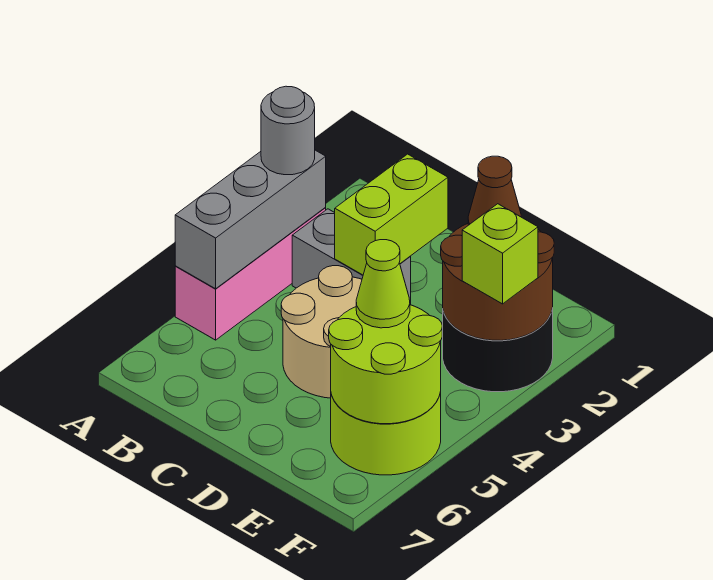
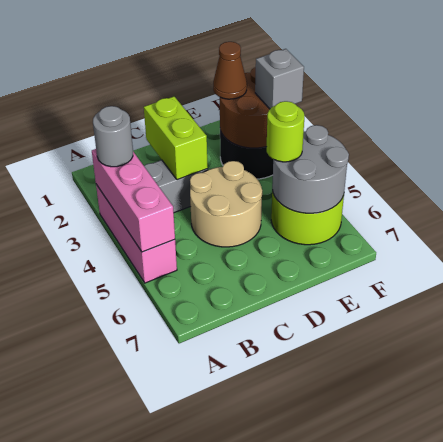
grey 1x3 brick [175,150,326,289] -> pink 1x3 brick [92,149,175,252]
lime 2x2 round brick [329,305,442,424] -> grey 2x2 round brick [272,125,349,213]
lime 1x1 cone [356,240,410,328] -> lime 1x1 round brick [267,101,304,162]
lime 1x1 brick [462,204,538,304] -> grey 1x1 brick [255,49,304,109]

